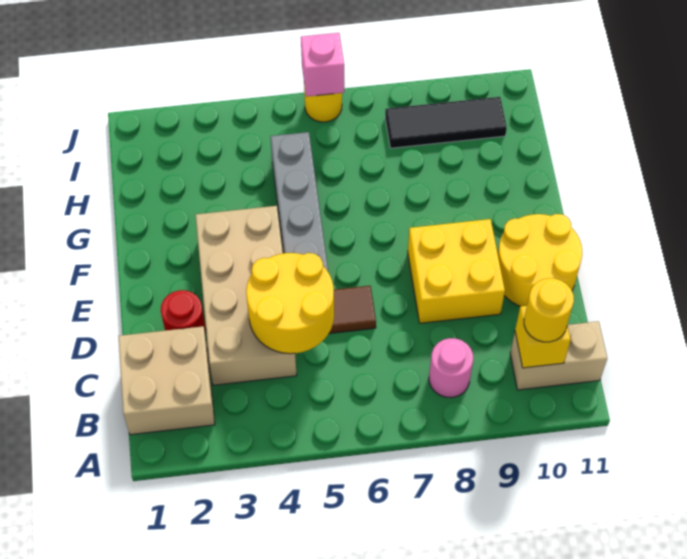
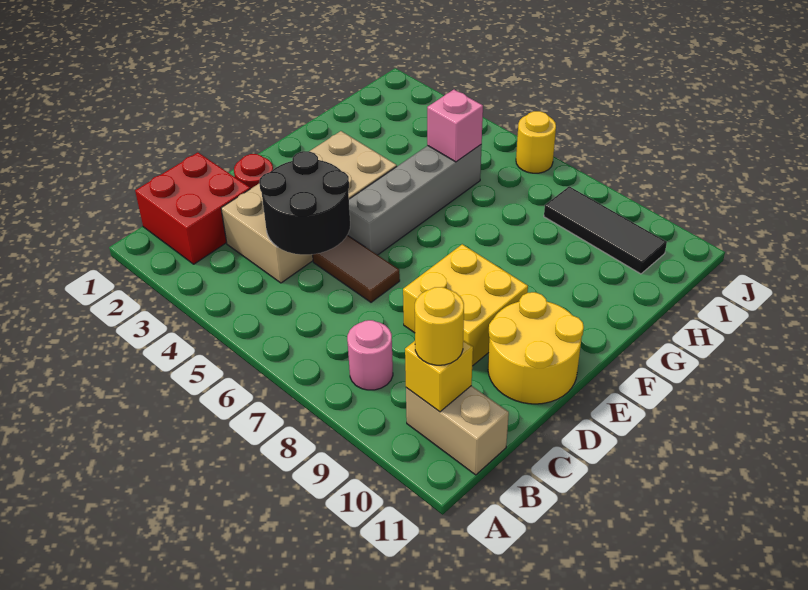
tan 2x2 brick [118,326,215,435] -> red 2x2 brick [135,153,250,264]
yellow 2x2 round brick [246,253,334,354] -> black 2x2 round brick [259,151,350,255]
pink 1x1 brick [301,33,344,97] -> pink 1x1 brick moved to [427,90,483,162]

